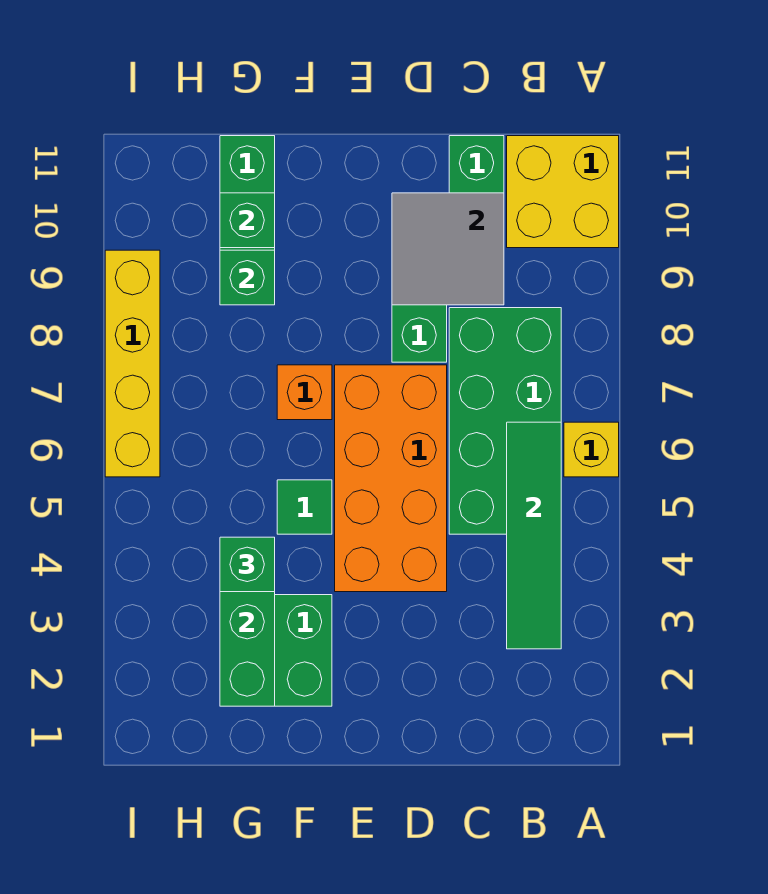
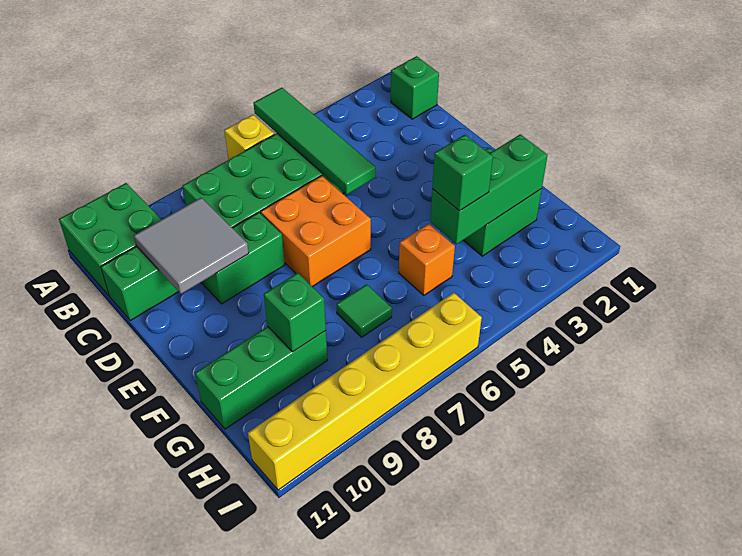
yellow 2x2 brick [507,136,619,248] -> green 2x2 brick [59,183,162,296]
green 1x4 tile [507,422,561,649] -> green 1x4 tile turned to [253,88,376,195]
orange 2x4 brick [335,365,447,592] -> orange 2x2 brick [261,176,371,287]
green 1x1 tile [277,480,332,534] -> green 1x1 tile moved to [336,284,392,337]
orange 1x1 brick [277,365,332,420] -> orange 1x1 brick moved to [399,224,455,295]
green 1x1 brick [220,193,275,248] -> green 1x1 brick moved to [391,56,439,119]
yellow 1x4 brick [105,250,160,477] -> yellow 1x6 brick [248,293,482,490]

